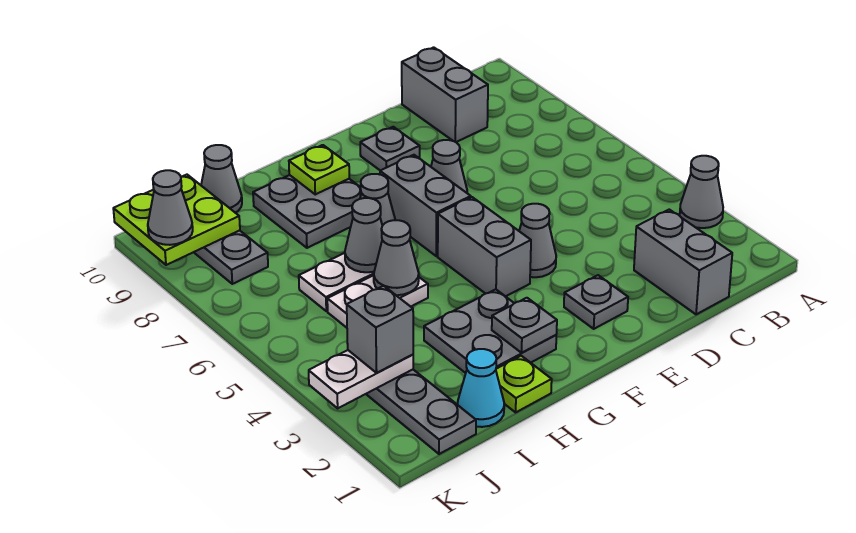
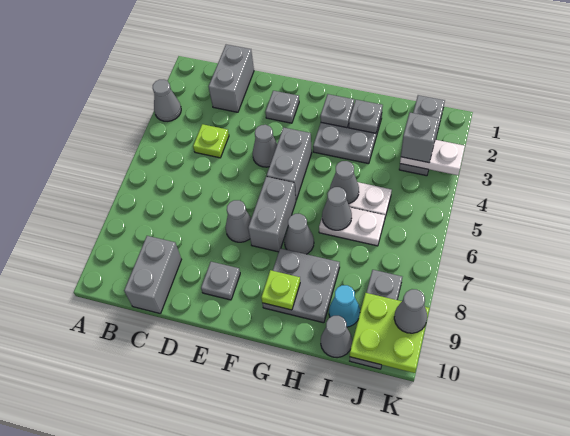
lime 1x1 plate [496,356,552,412] -> lime 1x1 plate moved to [193,124,229,158]
none -> grey 1x1 plate [349,100,383,133]
cyan 1x1 cone [457,349,504,427] -> cyan 1x1 cone moved to [329,285,360,327]

